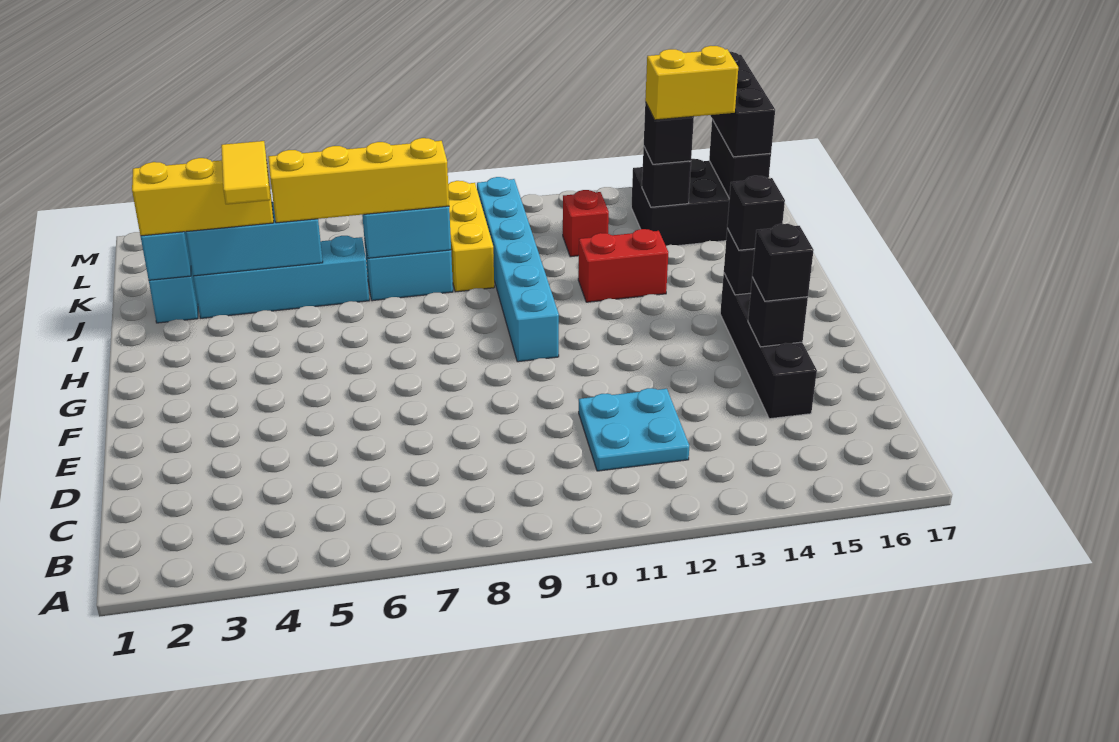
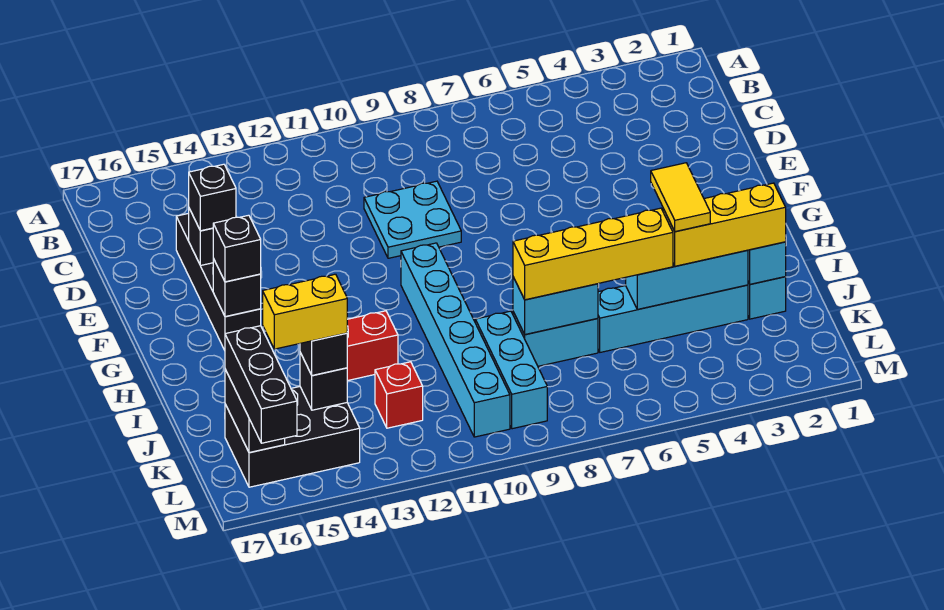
cyan 2x2 plate [579,388,689,471] -> cyan 2x2 plate moved to [364,181,461,258]
yellow 1x3 brick [448,181,494,292] -> cyan 1x3 brick [475,311,547,429]

